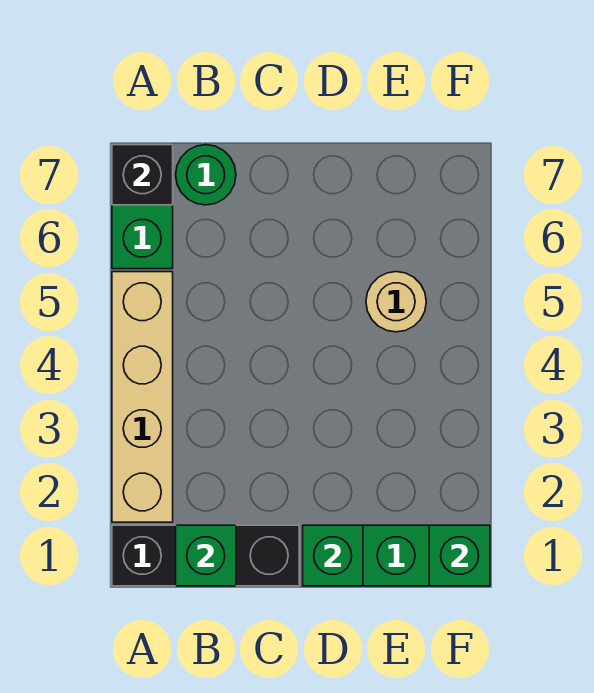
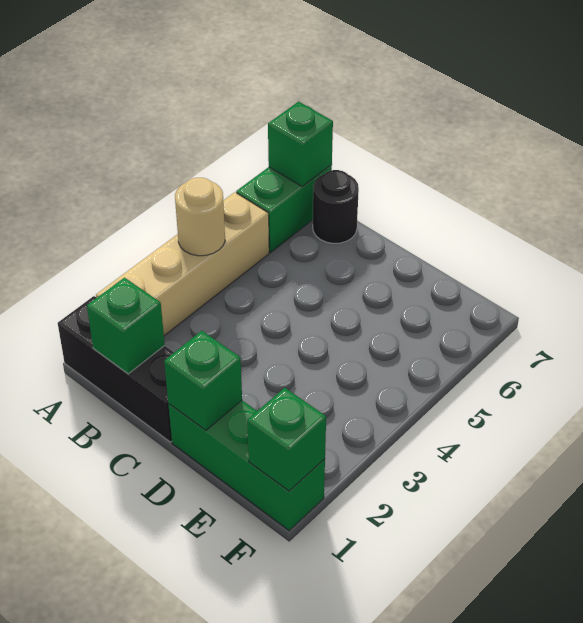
black 1x1 brick [112,145,173,205] -> green 1x1 brick [268,102,333,187]
green 1x1 round brick [176,145,236,205] -> black 1x1 round brick [313,170,359,243]
tan 1x1 round brick [366,272,426,332] -> tan 1x1 round brick moved to [175,178,225,256]

